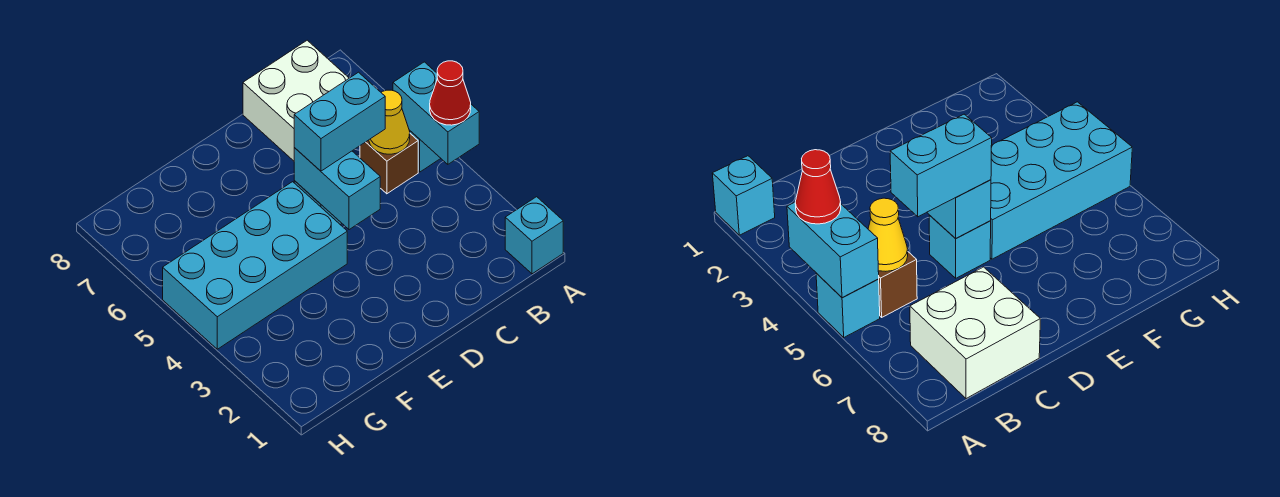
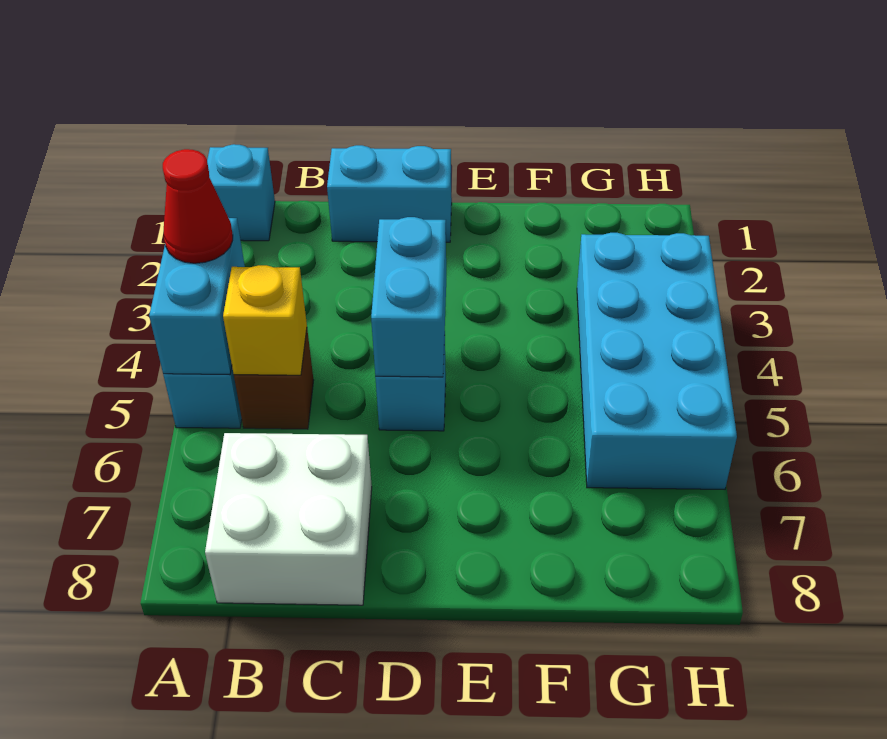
yellow 1x1 cone [369,90,410,154] -> yellow 1x1 brick [223,265,307,375]
cyan 1x2 brick [294,72,385,171] -> cyan 1x2 brick moved to [327,145,452,242]
cyan 2x4 brick [163,182,347,349] -> cyan 2x4 brick turned to [577,233,737,489]

